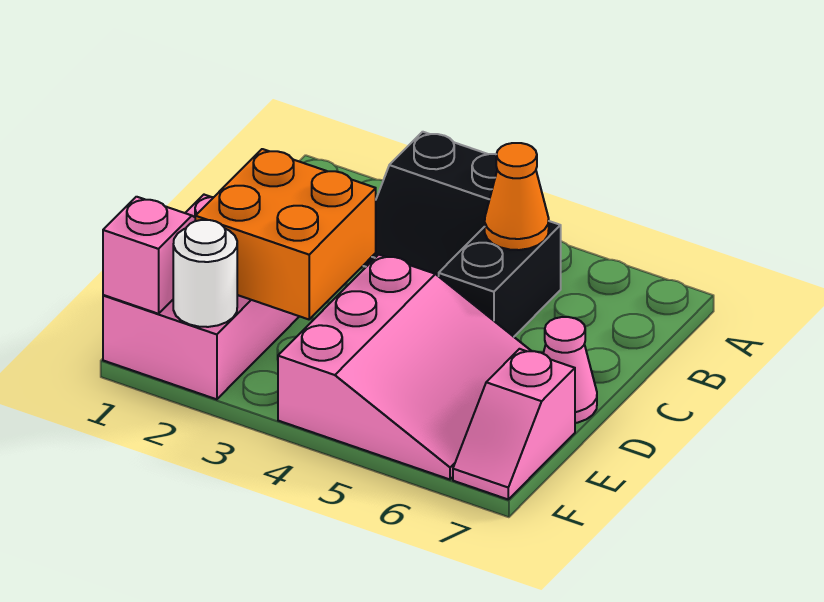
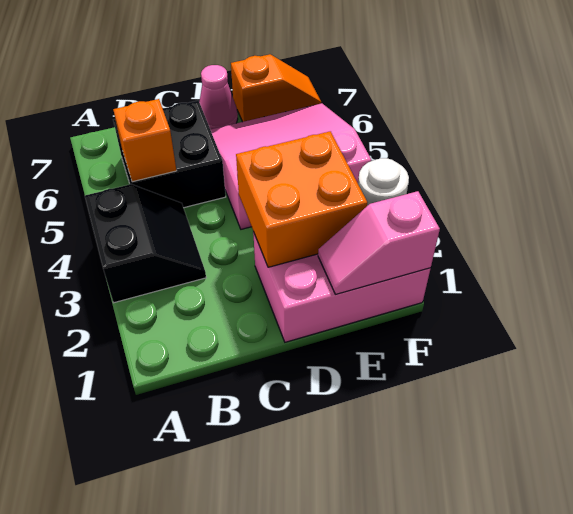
black 1x2 brick [439,221,561,337] -> black 2x2 brick [113,101,226,208]
orange 1x1 cone [485,143,549,250] -> orange 1x1 brick [113,99,177,182]
pink 1x2 slope [453,349,575,499] -> orange 1x2 slope [231,54,321,122]

